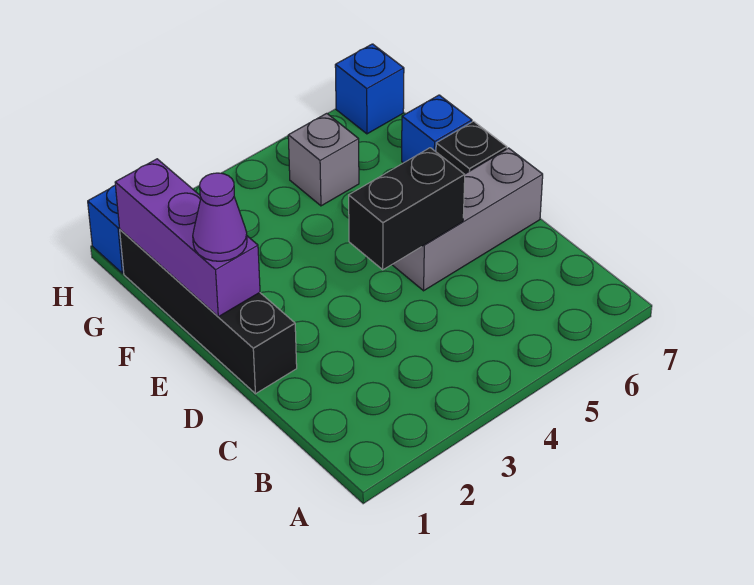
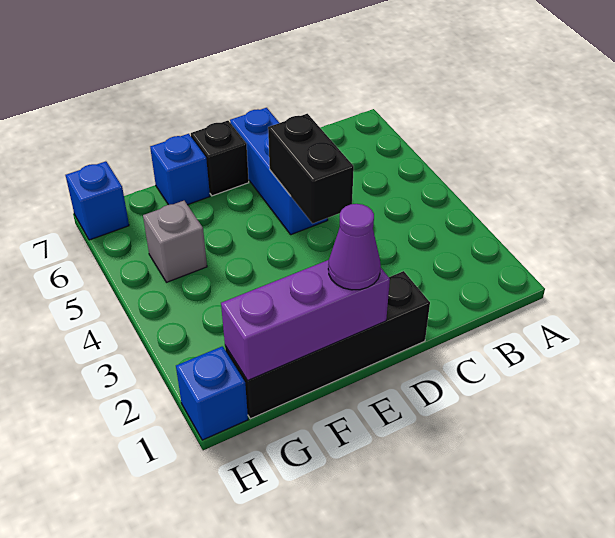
grey 1x3 brick [392,148,543,291] -> blue 1x3 brick [230,108,328,235]

